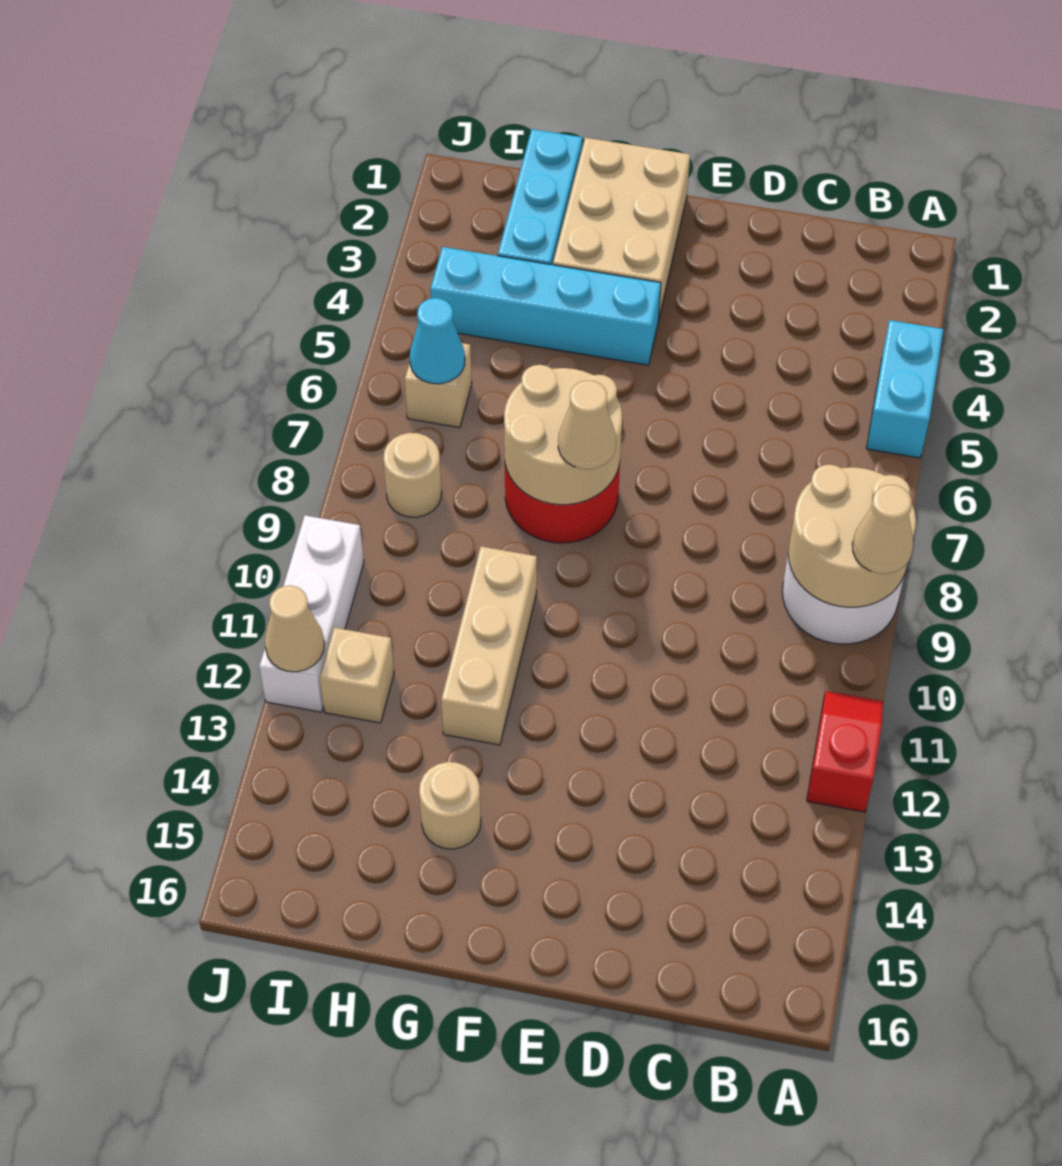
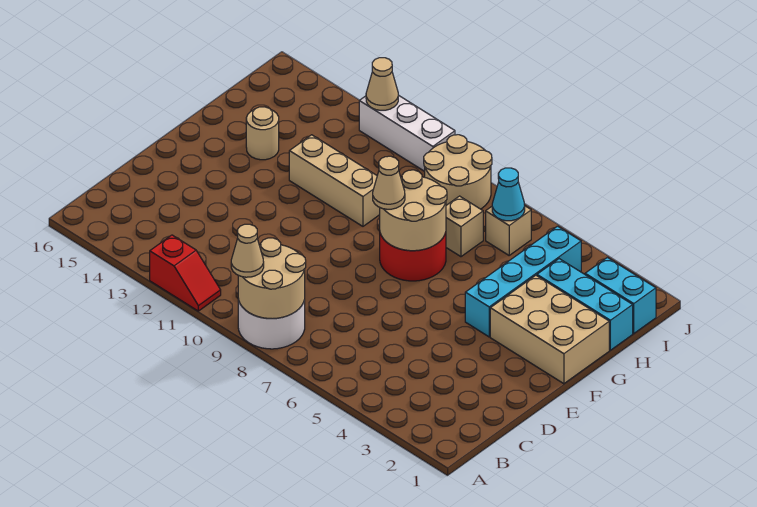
cyan 1x2 brick [866,320,943,458] -> cyan 1x2 brick moved to [585,257,656,333]
tan 1x1 round brick [383,433,442,517] -> tan 2x2 round brick [424,135,492,209]
tan 1x1 brick [320,627,394,723] -> tan 1x1 brick moved to [446,196,483,257]

